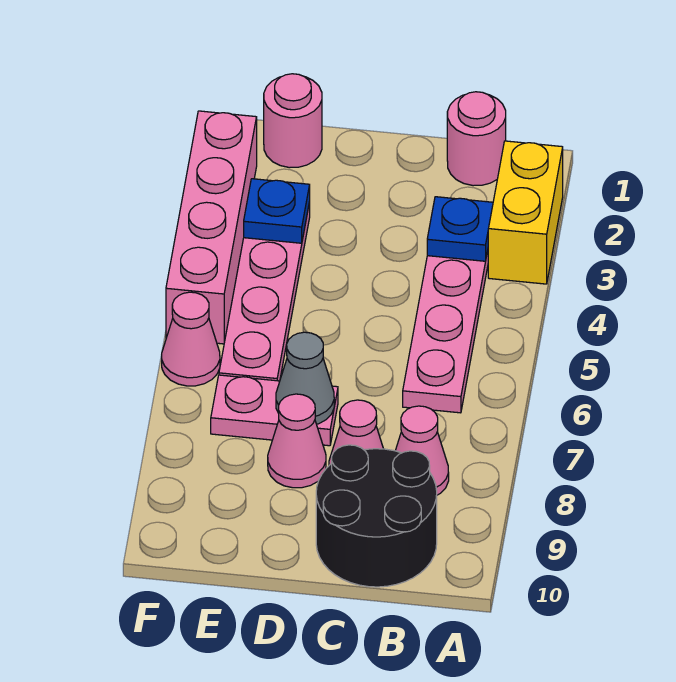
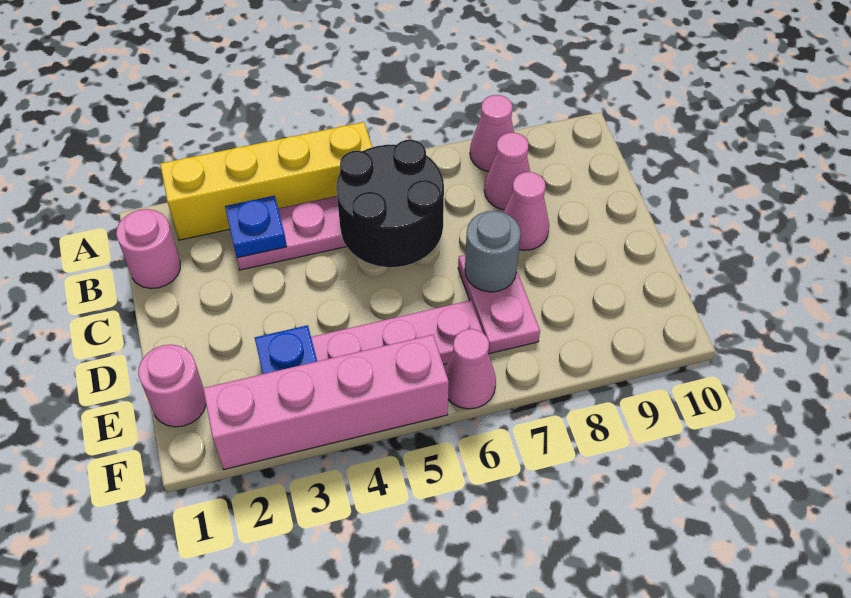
yellow 1x2 brick [488,141,563,284] -> yellow 1x4 brick [160,122,372,240]
black 2x2 round brick [316,445,437,587] -> black 2x2 round brick moved to [336,140,444,267]
grey 1x1 cone [276,332,334,424] -> grey 1x1 round brick [465,211,521,292]
pink 1x1 cone [268,394,326,488] -> pink 1x1 cone moved to [470,95,514,172]

